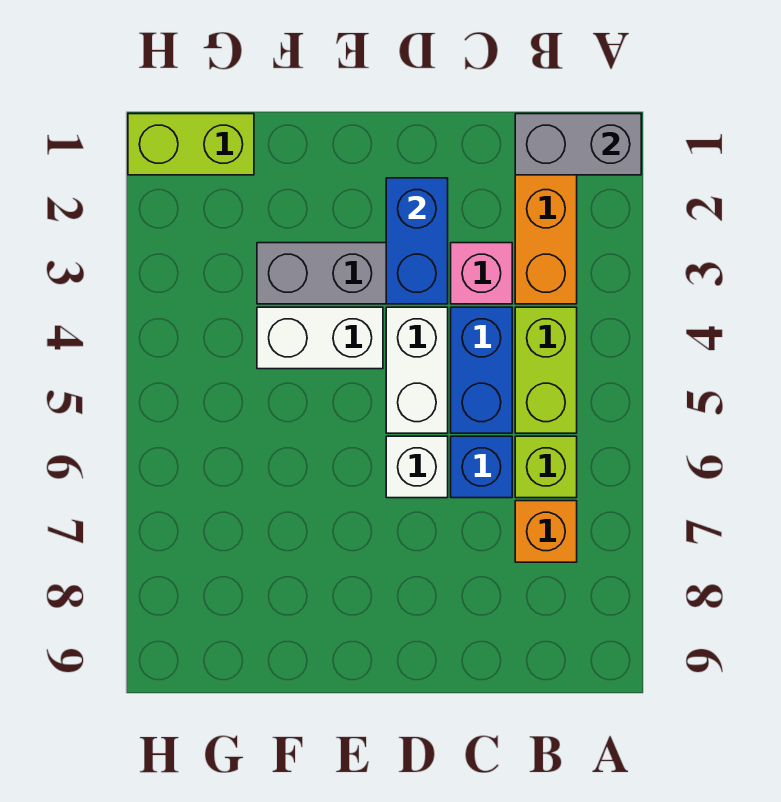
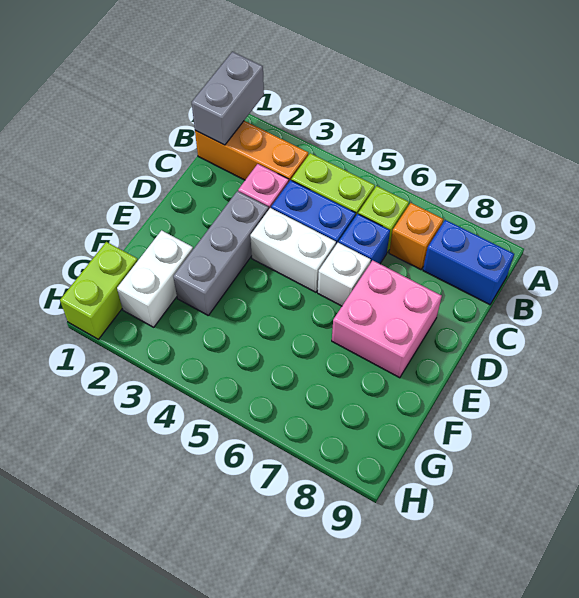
blue 1x2 brick [386,178,448,304] -> blue 1x2 brick moved to [423,220,514,305]
none -> pink 2x2 brick [332,260,442,378]
white 1x2 brick [257,307,383,369] -> white 1x2 brick moved to [117,230,193,327]

